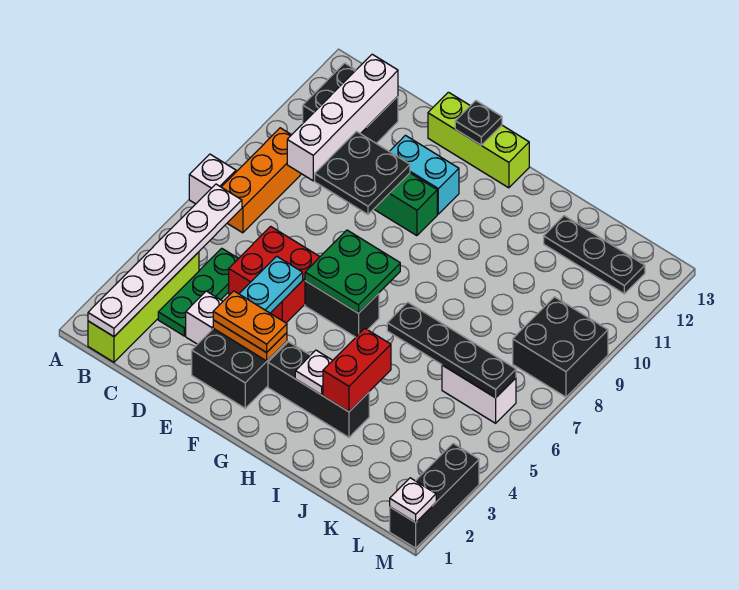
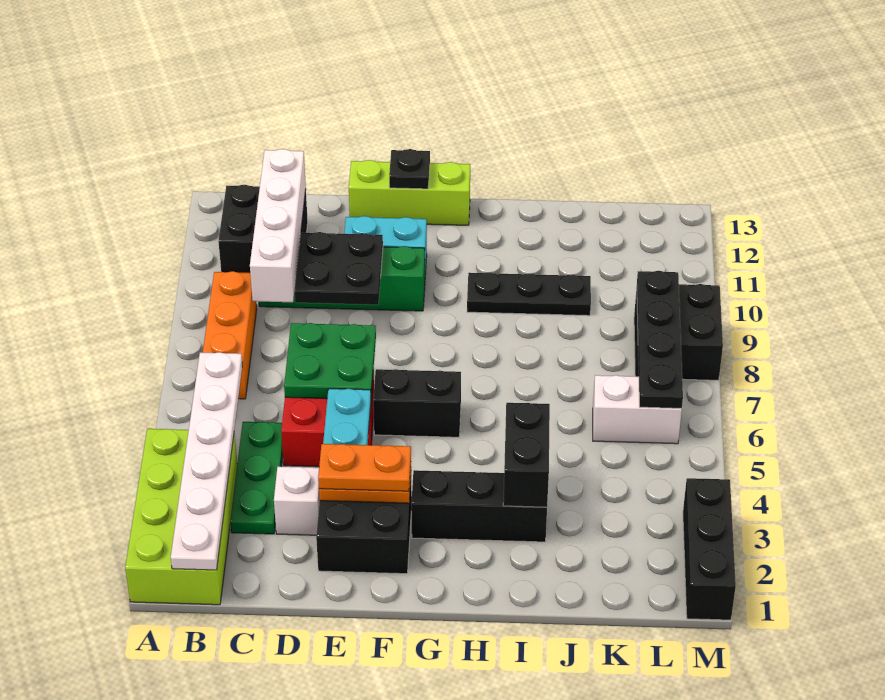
white 1x1 brick [189,154,236,204] -> none
lime 1x4 brick [88,252,199,362] -> lime 2x4 brick [125,429,237,605]
green 2x2 plate [305,230,400,313] -> green 2x2 plate moved to [284,323,376,399]
white 1x1 plate [295,350,333,395] -> none
red 1x2 brick [323,328,391,412] -> black 1x2 brick [503,403,550,507]
black 1x4 plate [387,302,516,398] -> black 1x4 plate turned to [637,271,683,409]
black 1x3 plate [544,216,645,294] -> black 1x3 plate moved to [467,272,591,316]
white 1x1 plate [390,478,436,523] -> none

